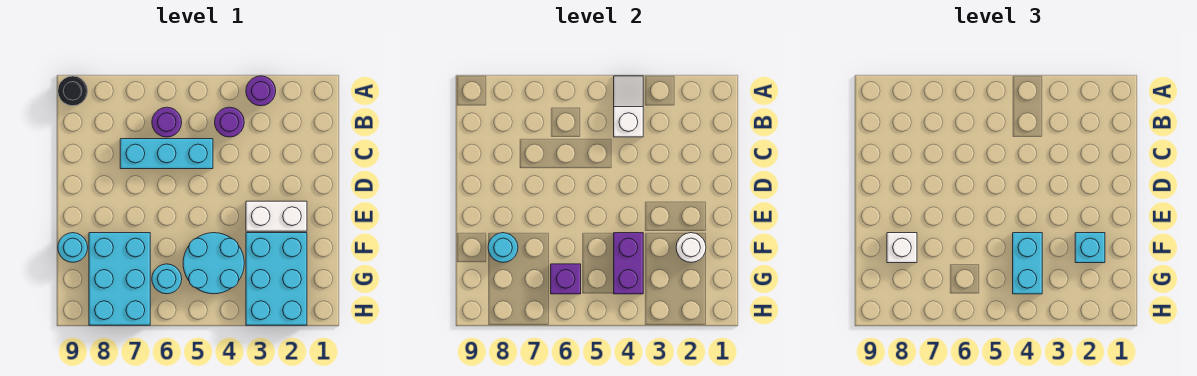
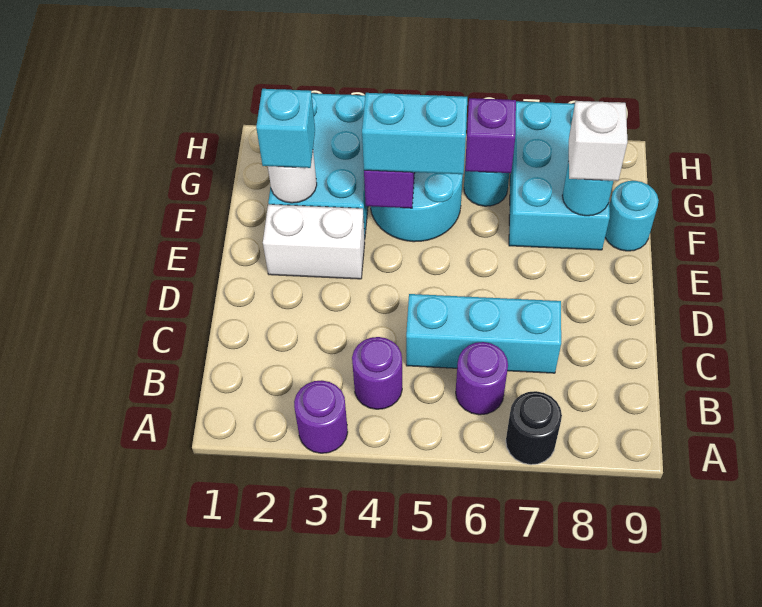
white 1x2 slope [614,76,643,137] -> none
black 1x1 round brick [58,76,88,106] -> black 1x1 round brick moved to [506,391,562,465]
cyan 1x2 brick [1013,233,1042,294] -> cyan 1x2 brick turned to [362,93,467,174]

